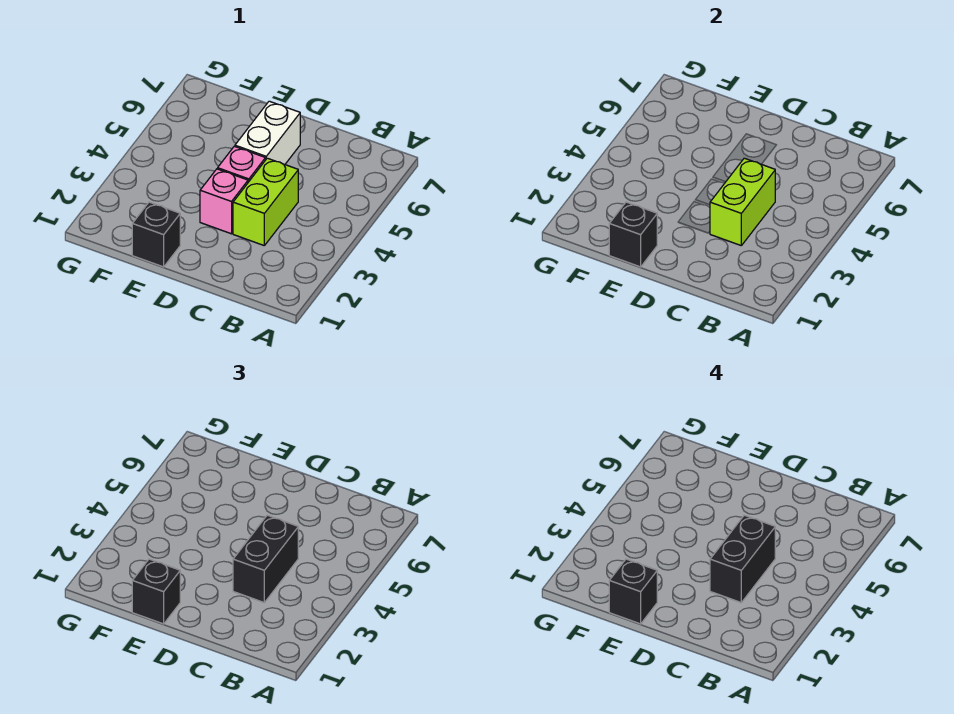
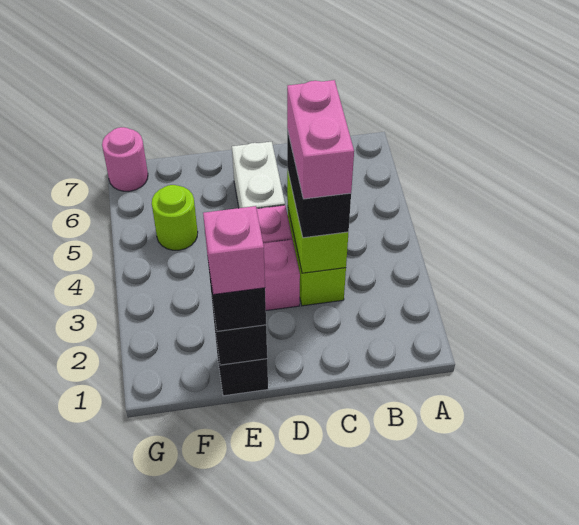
black 1x2 brick [710,515,775,602] -> pink 1x2 brick [287,80,354,199]
black 1x1 brick [609,559,657,624] -> pink 1x1 brick [203,206,265,295]
none -> lime 1x1 round brick [152,185,198,250]
none -> pink 1x1 round brick [102,127,148,191]

